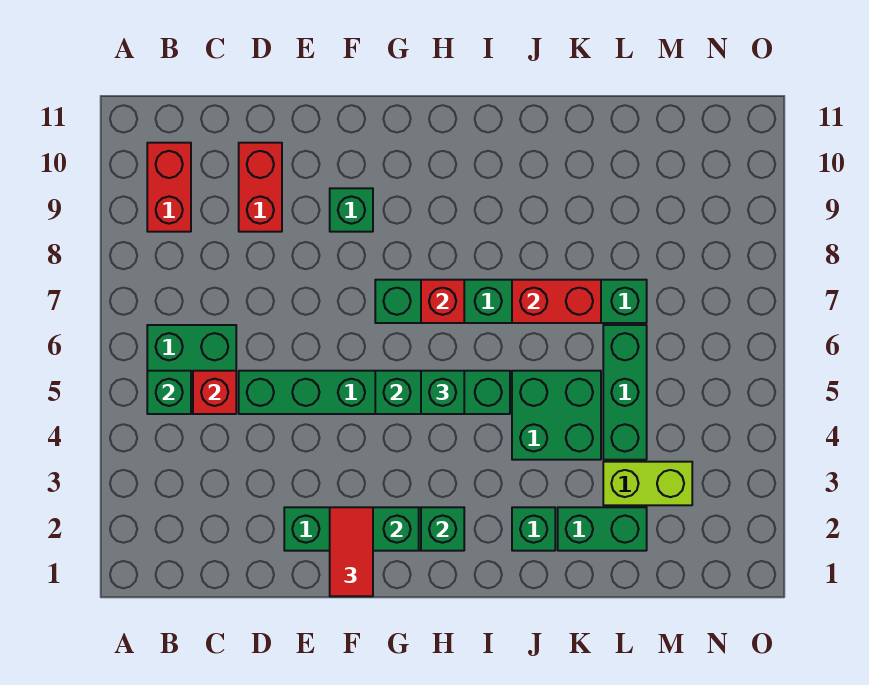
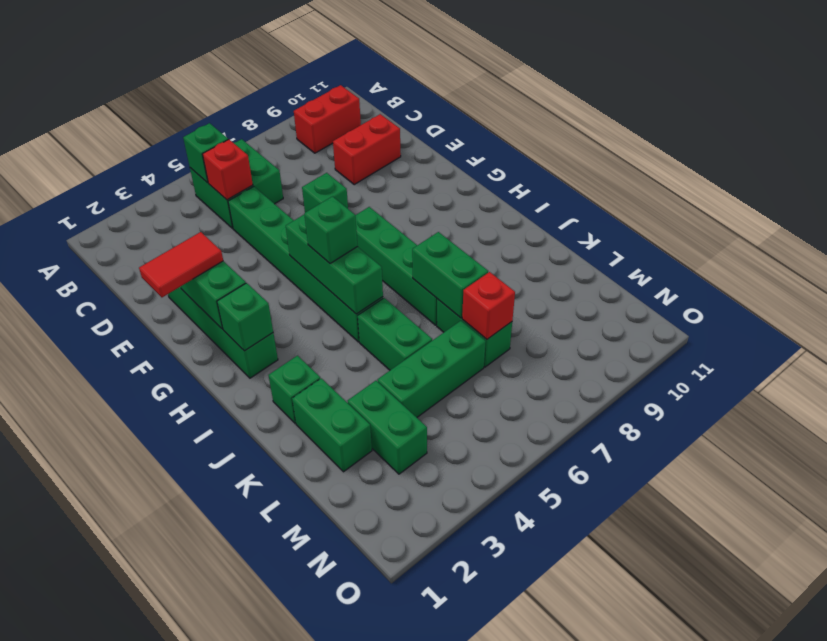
green 1x1 brick [330,188,373,232] -> green 1x1 brick moved to [302,173,348,212]
red 1x1 brick [421,280,464,323] -> red 1x1 brick moved to [462,272,515,339]
green 2x2 brick [512,371,601,460] -> green 1x2 brick [358,298,432,370]
red 1x2 brick [512,280,601,323] -> green 1x2 brick [412,232,488,318]
lime 1x2 brick [603,462,692,505] -> green 1x2 brick [348,381,427,474]

